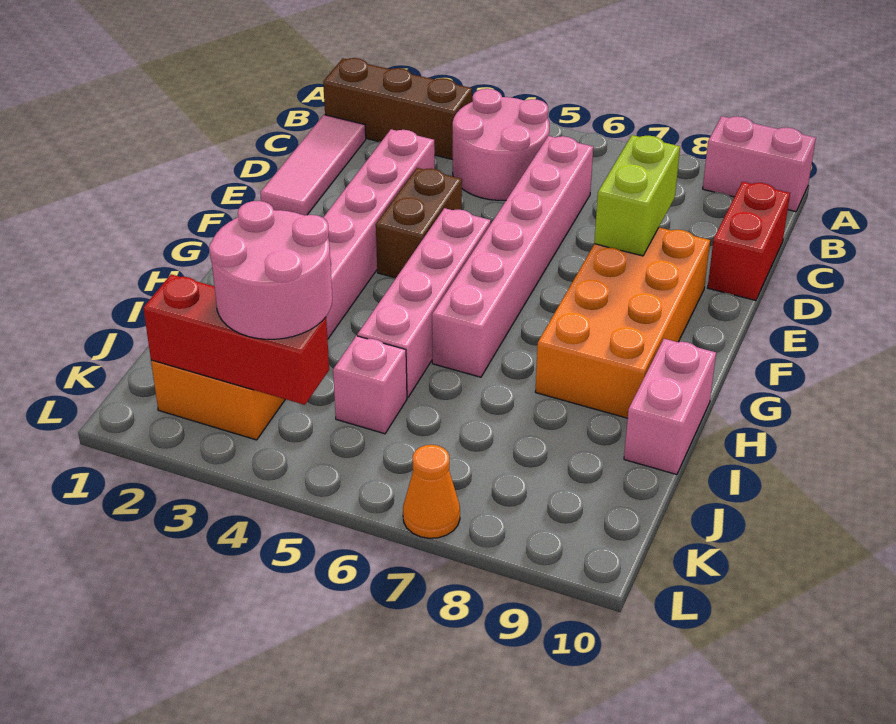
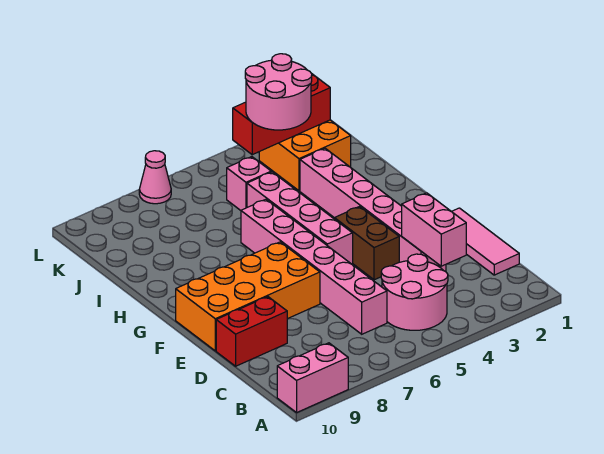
brown 1x3 brick [323,58,472,160] -> none
red 1x2 brick [708,182,790,301] -> red 1x2 brick turned to [216,297,287,366]
lime 1x2 brick [594,135,680,256] -> none
orange 2x4 brick [535,227,710,418] -> orange 2x4 brick turned to [176,242,320,351]
pink 1x2 brick [624,339,716,475] -> pink 1x2 brick moved to [402,193,466,266]
orange 1x1 cone [403,445,460,538] -> pink 1x1 cone [139,151,171,204]

